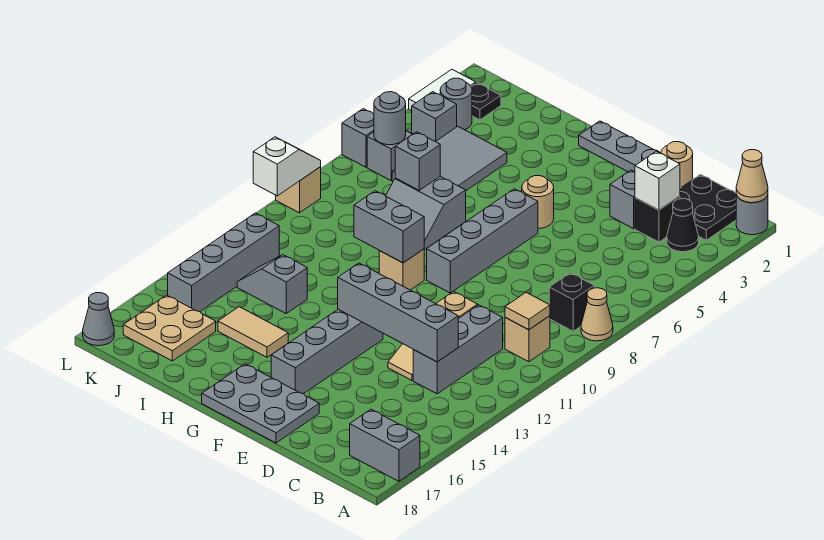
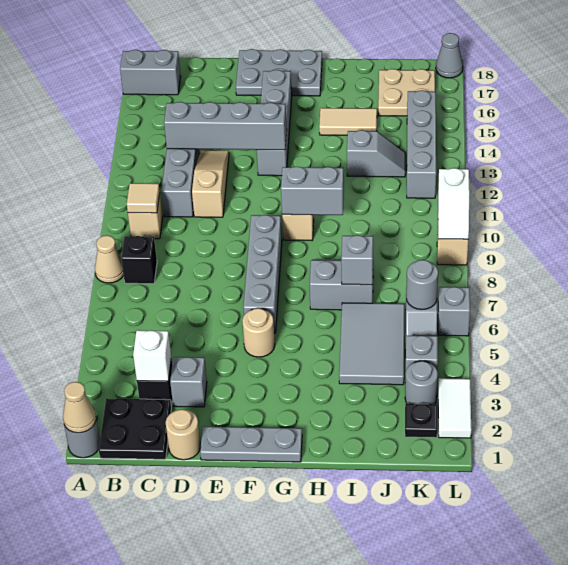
black 1x1 cone [667,199,699,252] -> none

